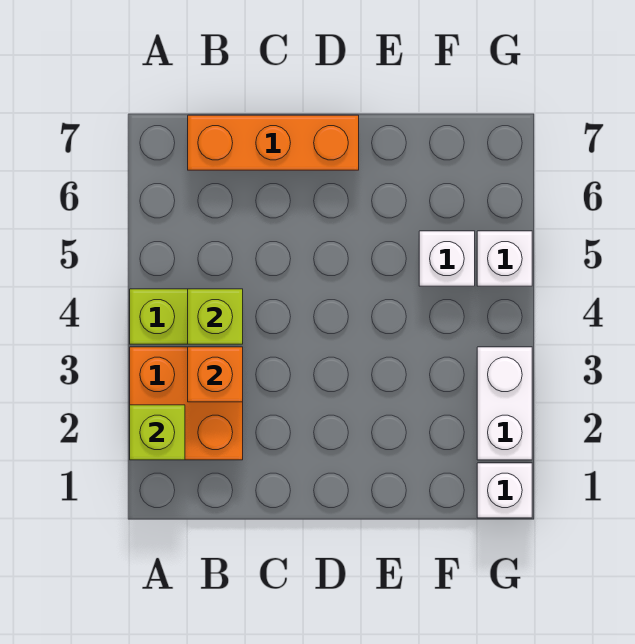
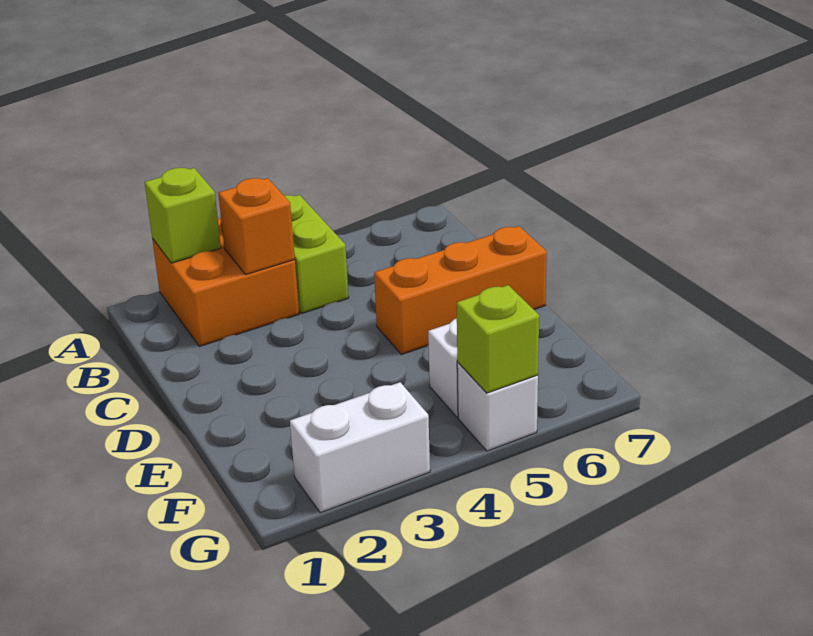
lime 1x1 brick [188,289,243,344] -> lime 1x1 brick moved to [457,285,539,393]
orange 1x3 brick [188,115,359,170] -> orange 1x3 brick turned to [374,226,547,355]
white 1x1 brick [477,463,532,518] -> none

